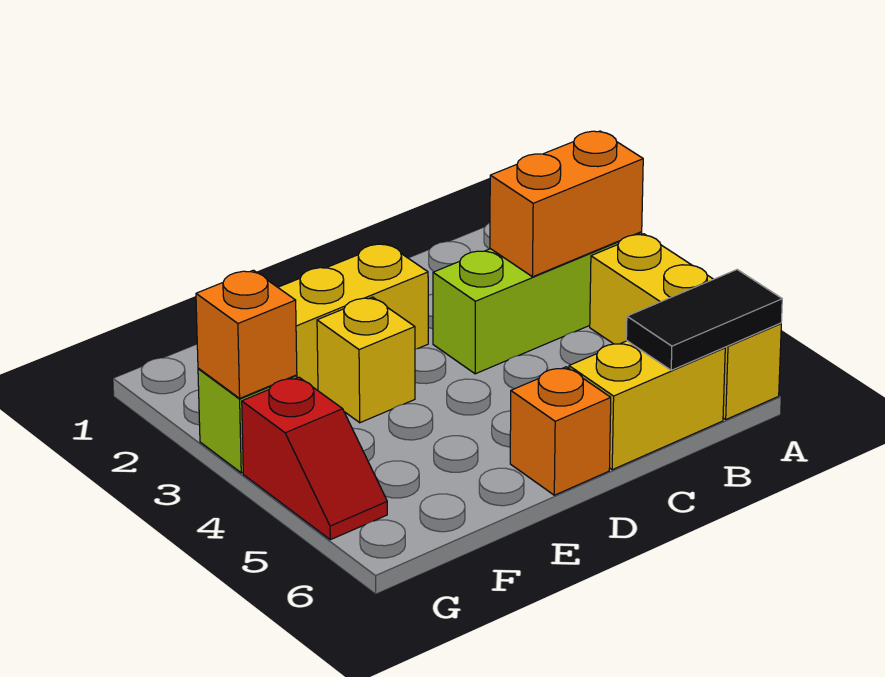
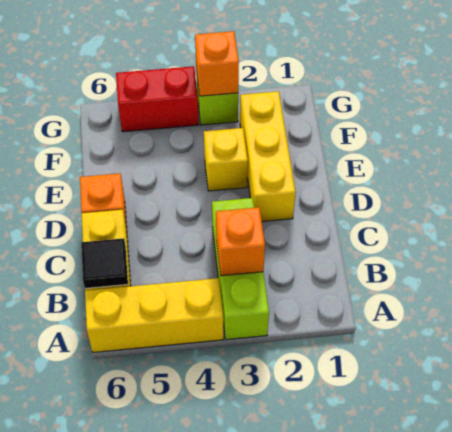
orange 1x2 brick [490,131,643,277] -> orange 1x1 brick [216,207,265,276]
black 1x2 tile [626,270,782,370] -> black 1x1 tile [81,238,128,288]
red 1x2 slope [242,377,387,540] -> red 1x2 brick [116,66,199,132]

